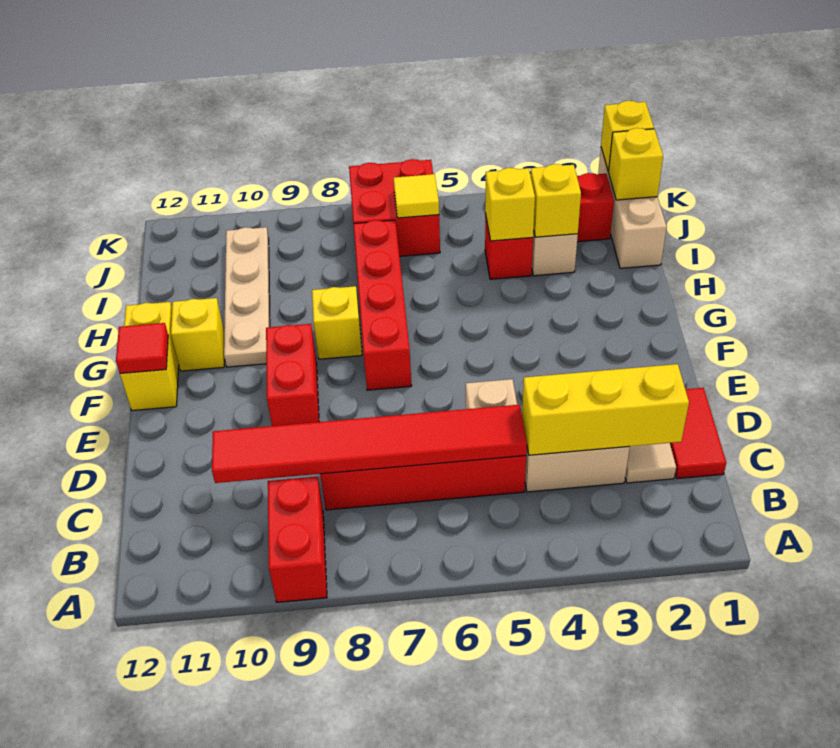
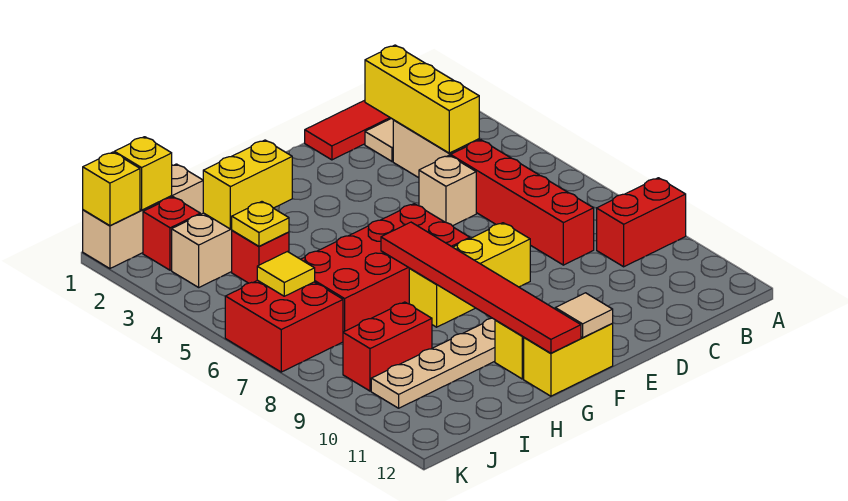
red 1x6 tile [212,405,527,483] -> red 1x6 tile moved to [381,222,581,353]
red 1x2 brick [266,324,319,426] -> red 1x2 brick moved to [343,302,432,391]
red 1x4 brick [353,220,412,390] -> red 2x4 brick [301,204,470,332]
red 1x1 tile [116,323,168,373] -> tan 1x1 tile [555,293,613,338]
yellow 1x1 brick [312,286,362,359] -> yellow 1x3 brick [409,223,530,327]
yellow 1x1 brick [531,164,581,237] -> yellow 1x2 brick [203,140,292,229]
yellow 1x1 brick [485,168,535,241] -> yellow 1x1 plate [232,202,289,246]

